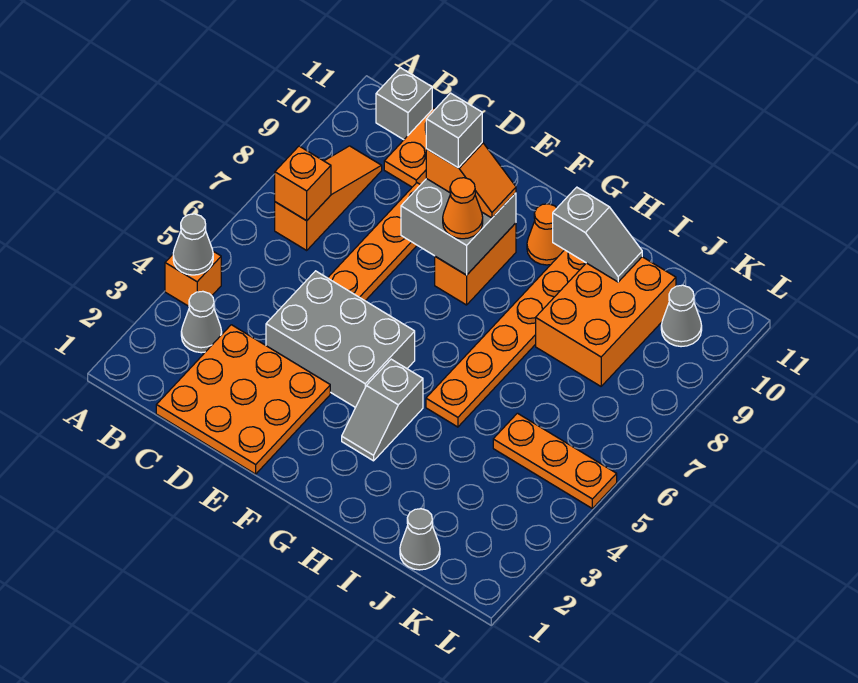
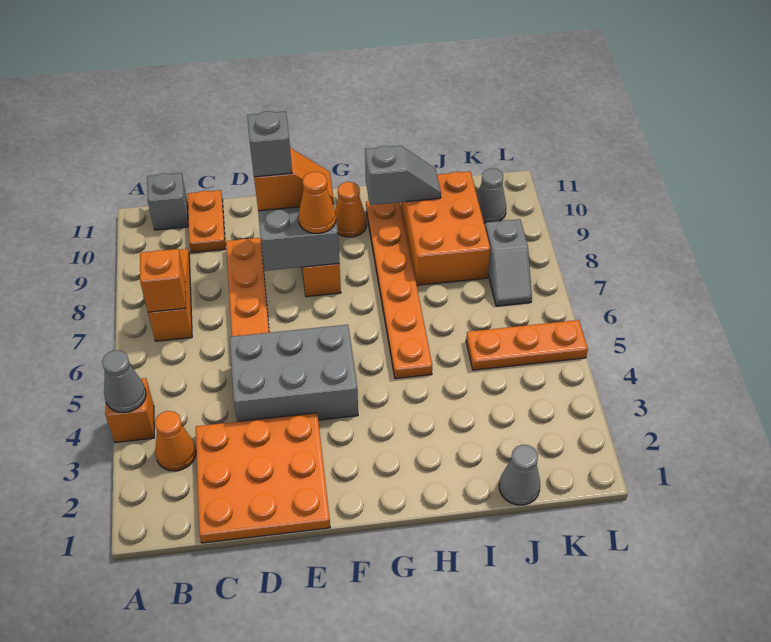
grey 1x1 cone [181,291,222,353] -> orange 1x1 cone [155,411,196,471]
grey 1x2 slope [342,359,423,461] -> grey 1x2 slope moved to [485,219,532,306]

